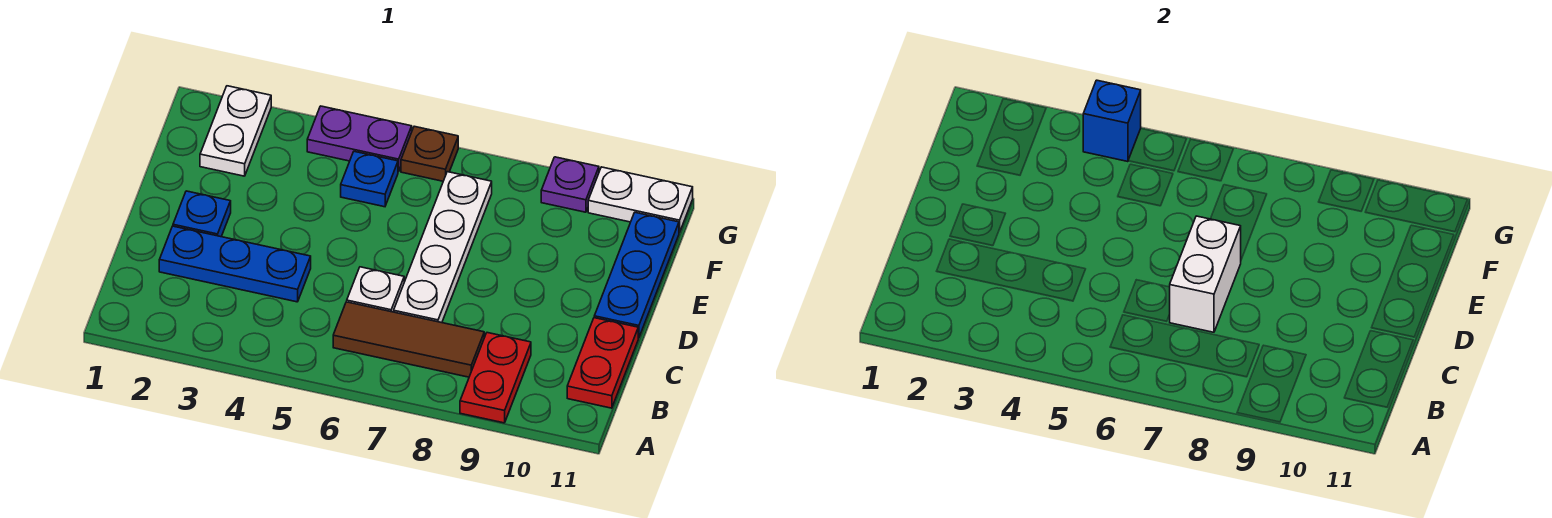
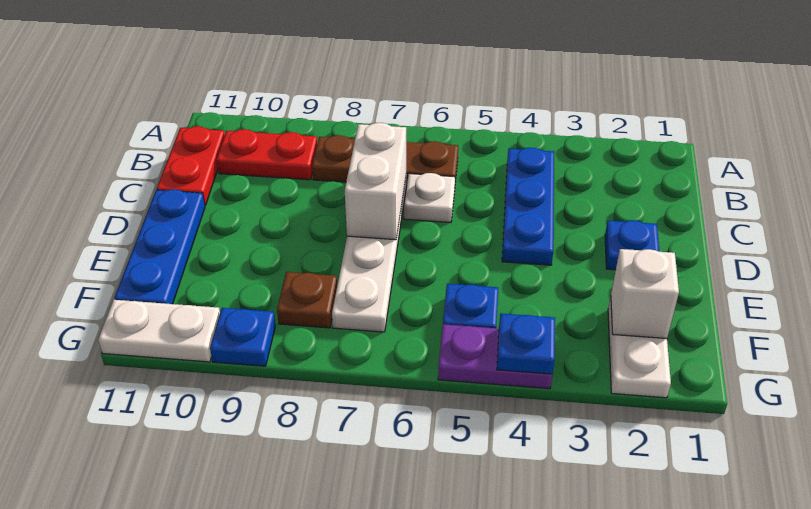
red 1x2 plate [460,333,531,423] -> red 1x2 plate turned to [216,129,317,180]
brown 1x3 tile [333,302,484,377] -> brown 1x3 plate [312,135,458,186]
blue 1x3 plate [159,226,311,302] -> blue 1x3 plate turned to [502,148,554,265]
none -> white 1x1 brick [611,249,679,339]
blue 1x1 brick [1083,80,1141,162] -> blue 1x1 plate [497,314,555,374]
brown 1x1 plate [401,126,458,181] -> brown 1x1 plate moved to [277,272,337,328]
purple 1x1 plate [541,157,599,212] -> blue 1x1 plate [210,308,276,366]

